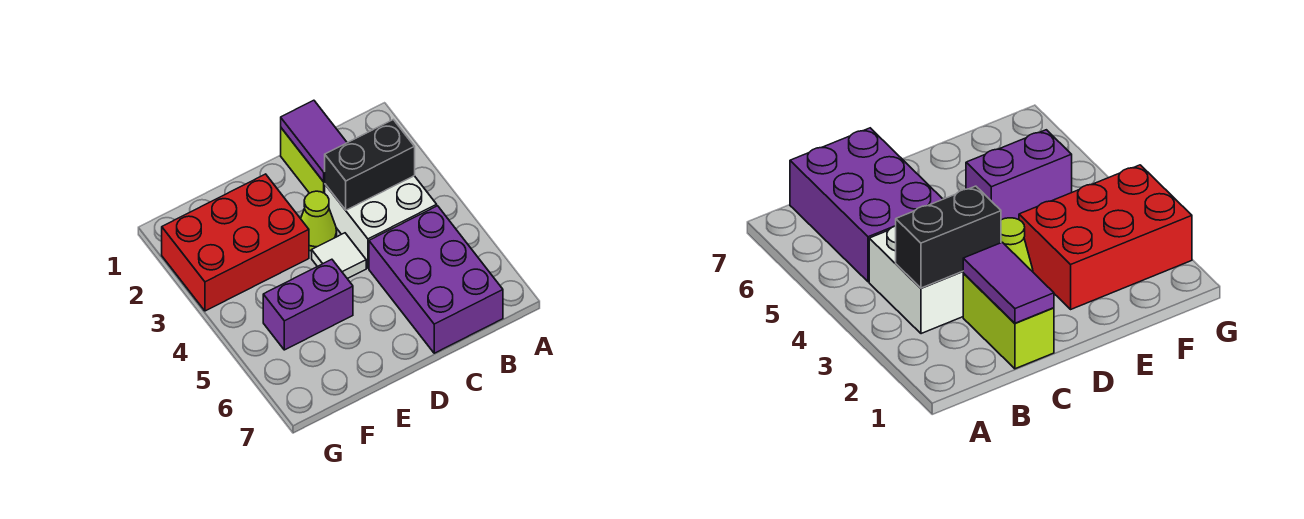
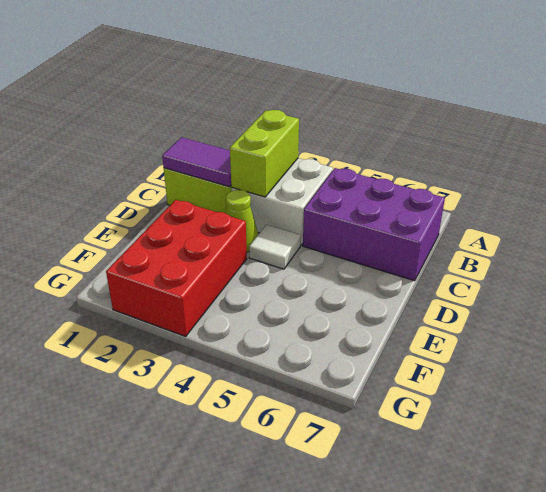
black 1x2 brick [325,120,415,210] -> lime 1x2 brick [230,110,299,197]
purple 1x2 brick [263,259,353,350] -> none

